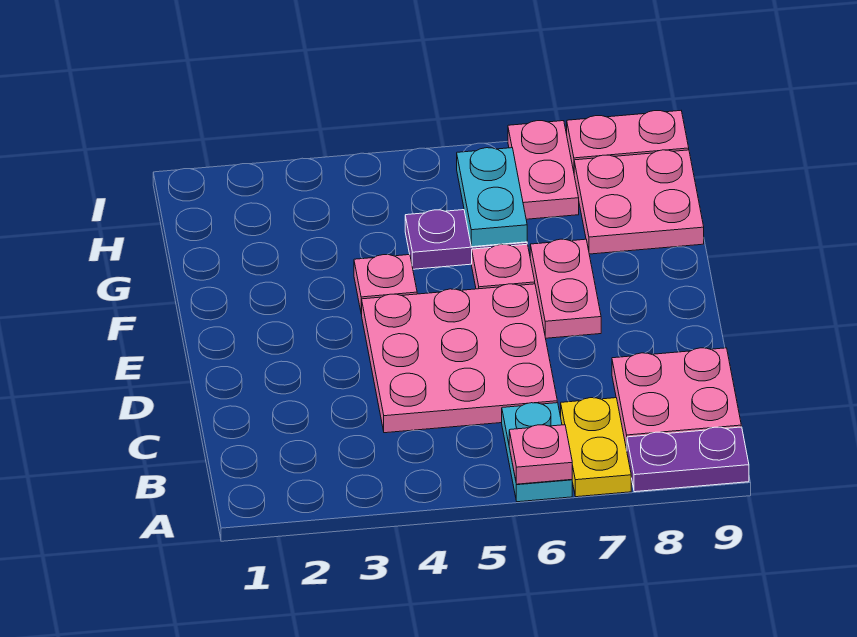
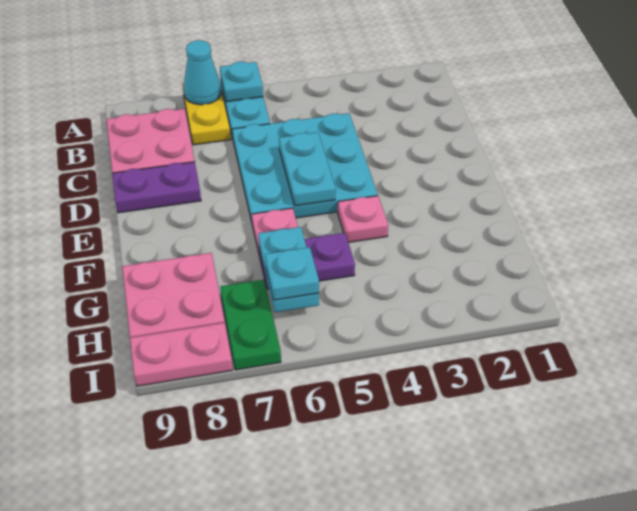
pink 1x1 plate [509,425,572,484] -> cyan 1x1 plate [220,62,263,102]
none -> cyan 1x1 cone [184,40,221,105]
purple 1x2 plate [627,427,749,492] -> purple 1x2 plate moved to [112,162,201,213]
pink 3x3 plate [362,284,557,433] -> cyan 3x3 plate [232,113,378,222]
none -> cyan 1x2 plate [279,132,336,206]
pink 1x2 plate [530,239,601,338] -> none
none -> cyan 1x1 plate [265,247,319,300]
pink 1x2 plate [508,121,579,219] -> green 1x2 plate [220,280,281,370]

